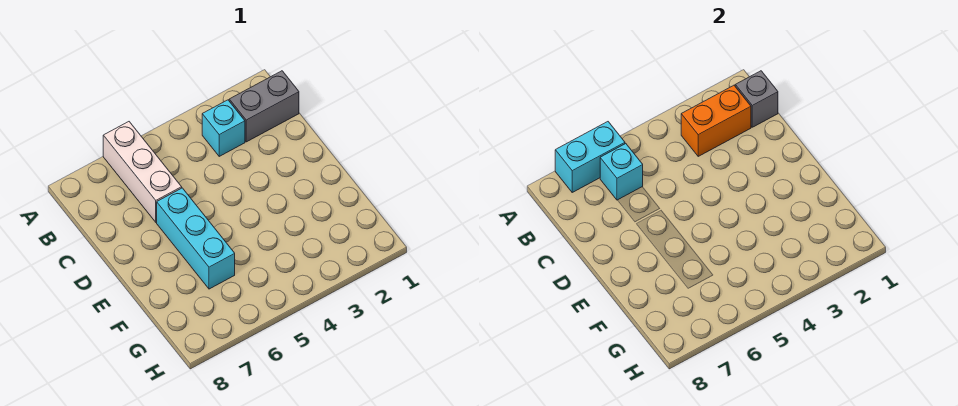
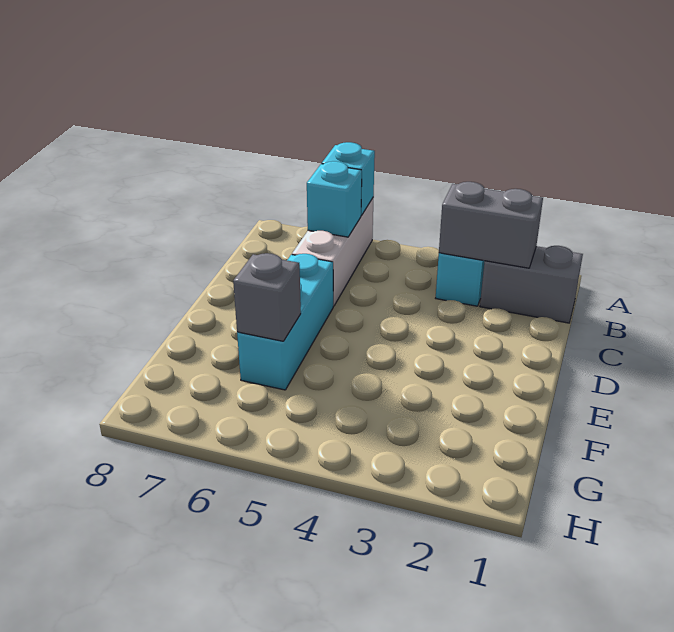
cyan 1x2 brick [555,122,625,192] -> cyan 1x1 brick [322,142,375,216]
grey 1x1 brick [735,71,778,127] -> grey 1x1 brick moved to [233,253,301,341]
orange 1x2 brick [681,85,751,156] -> grey 1x2 brick [439,182,543,268]

